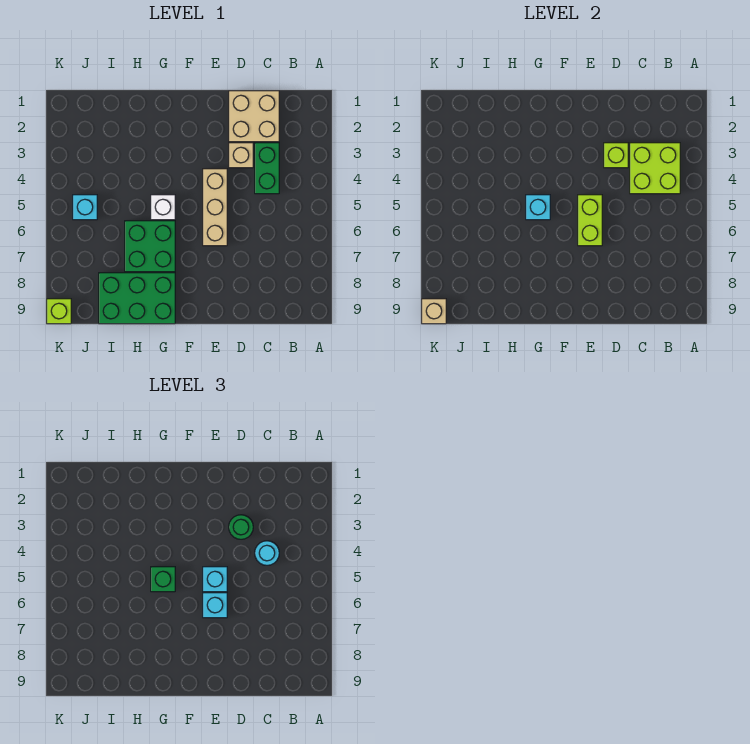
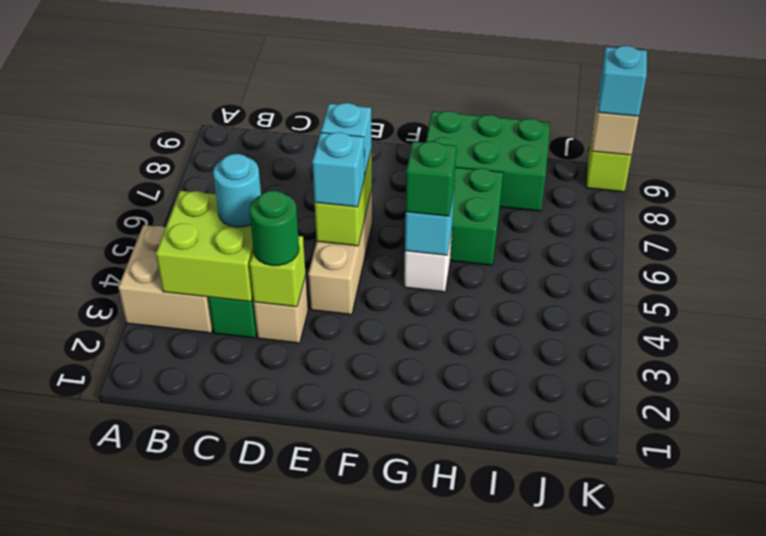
tan 2x2 brick [229,91,279,142] -> tan 2x2 brick moved to [118,225,213,333]
cyan 1x1 brick [73,195,97,220] -> cyan 1x1 brick moved to [598,46,647,117]

